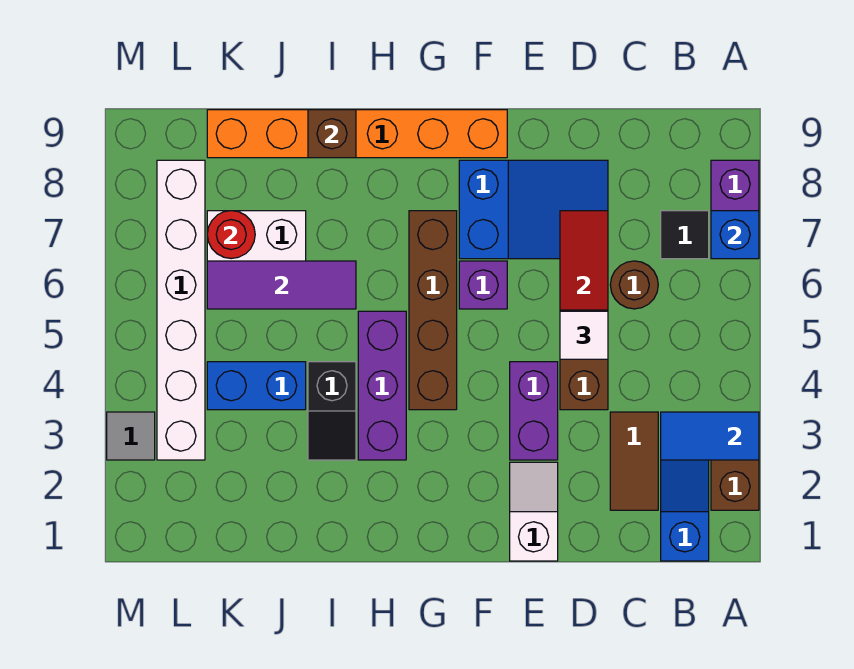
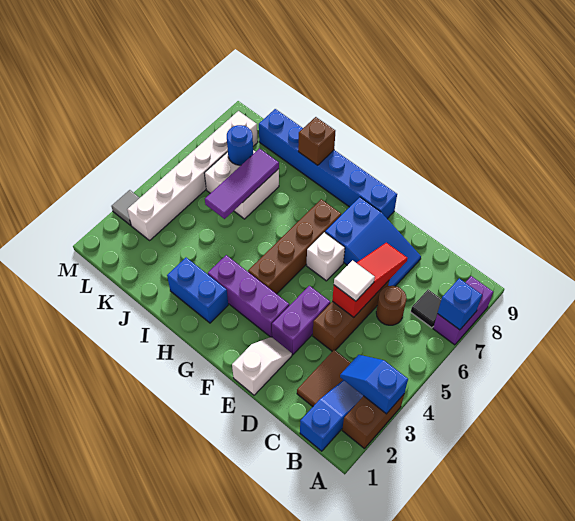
blue 1x2 tile [661,412,759,460] -> blue 1x2 slope [340,355,408,414]
purple 1x1 brick [459,261,507,309] -> white 1x1 brick [307,232,345,281]
orange 1x6 brick [207,110,507,158] -> blue 1x6 brick [259,109,397,219]
purple 1x3 brick [358,311,406,460] -> purple 1x3 brick turned to [208,255,289,337]
black 1x2 slope [308,362,356,460] -> none
purple 1x3 tile [207,261,356,309] -> purple 1x3 tile turned to [205,149,279,219]
blue 1x2 brick [207,362,306,410] -> blue 1x2 brick moved to [167,258,228,323]
red 1x1 round brick [207,211,255,259] -> blue 1x1 round brick [227,125,253,165]

